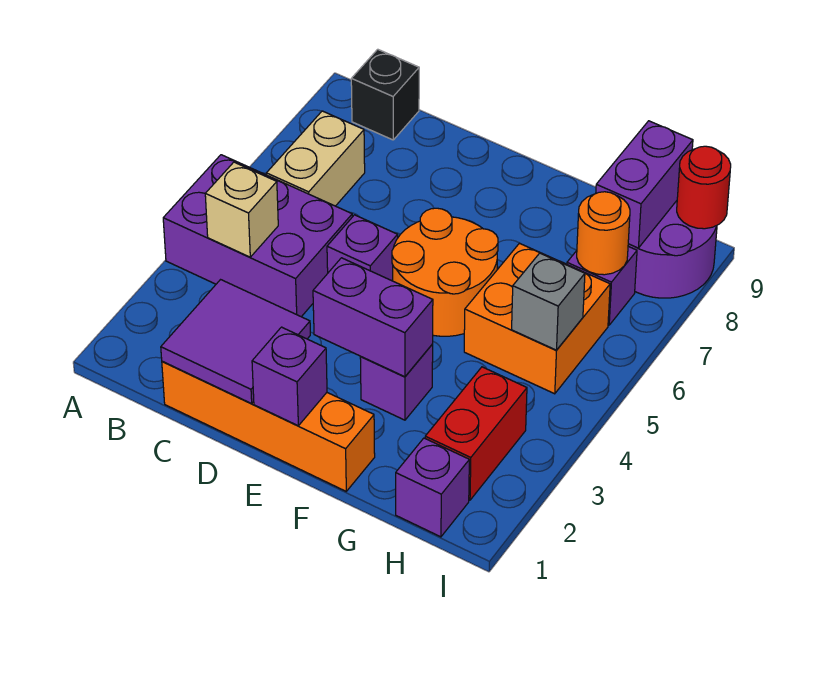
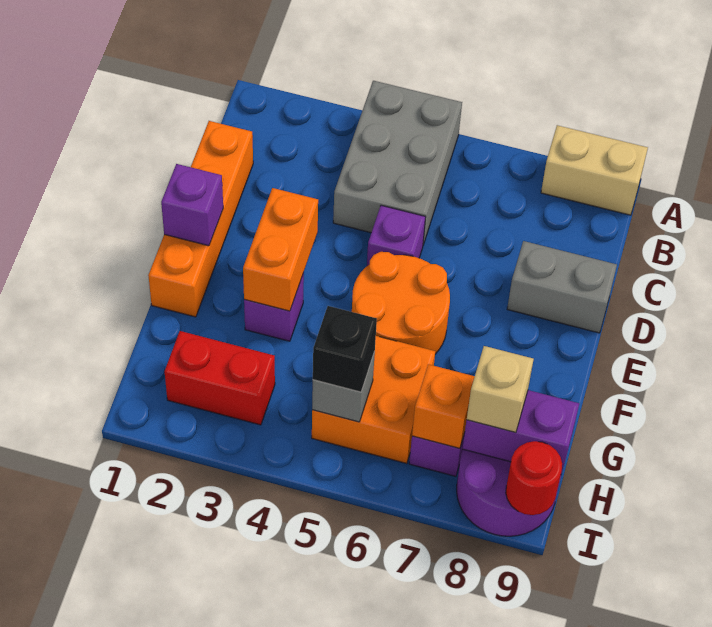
purple 2x3 brick [163,155,352,317] -> grey 2x3 brick [333,81,462,245]
tan 1x1 brick [205,162,278,257] -> tan 1x1 brick moved to [467,346,534,433]
tan 1x2 brick [266,111,365,206] -> tan 1x2 brick moved to [541,125,648,215]
black 1x1 brick [351,49,419,140] -> black 1x1 brick moved to [313,306,377,392]
purple 2x2 tile [161,280,310,403] -> none
none -> grey 1x2 brick [507,241,617,333]
purple 1x2 brick [313,258,433,377] -> orange 1x2 brick [243,188,318,311]
purple 1x1 brick [396,438,469,537] -> none
orange 1x1 round brick [577,192,630,275] -> orange 1x1 brick [412,364,475,448]

